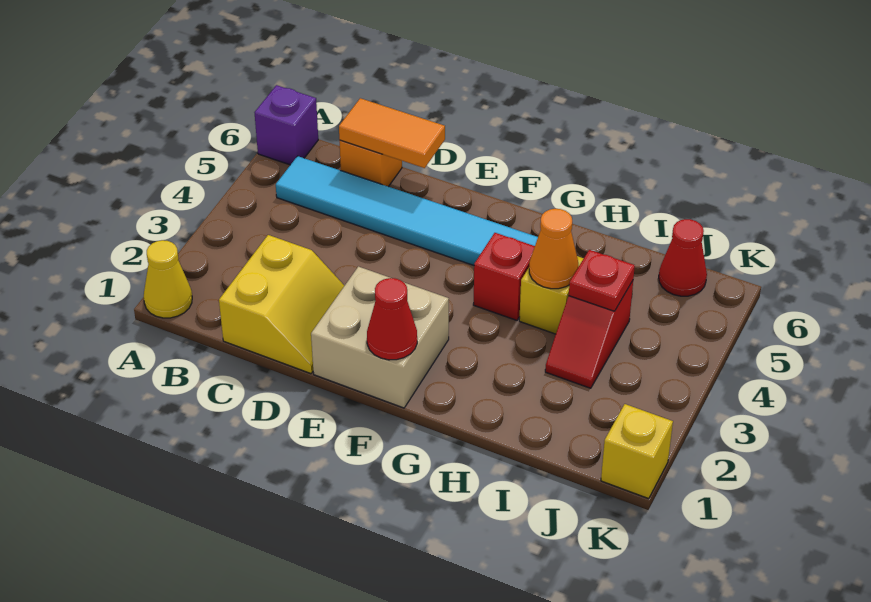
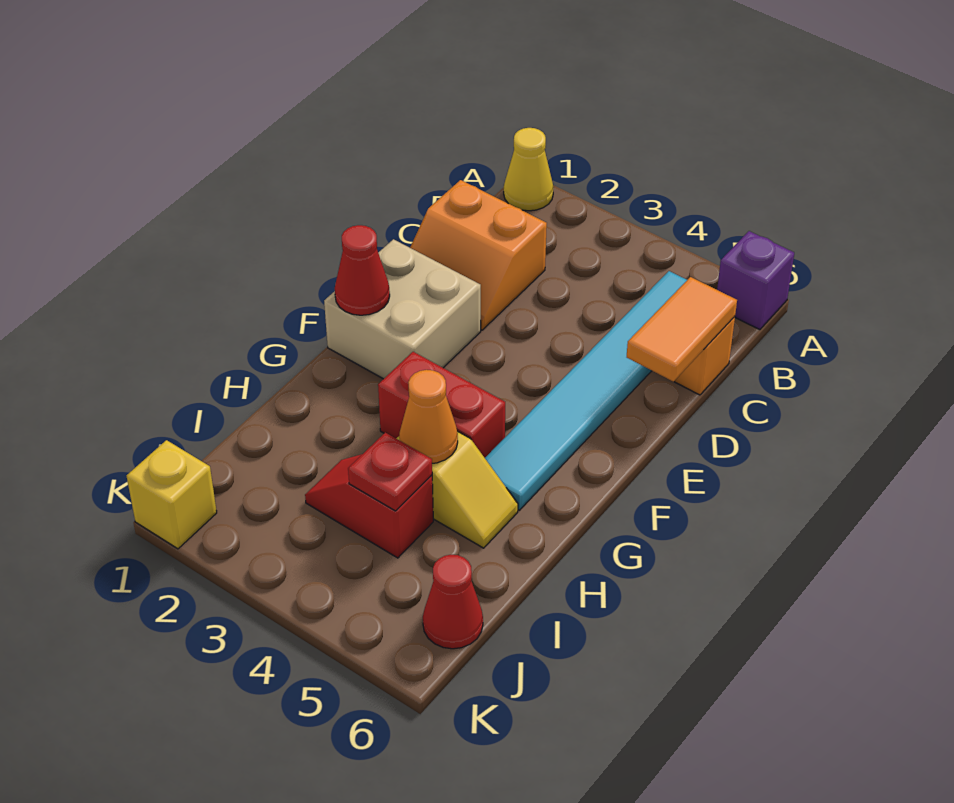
yellow 2x2 slope [219,235,344,374] -> orange 2x2 slope [410,180,547,330]
red 1x1 brick [473,233,535,320] -> red 1x2 brick [378,352,505,458]

